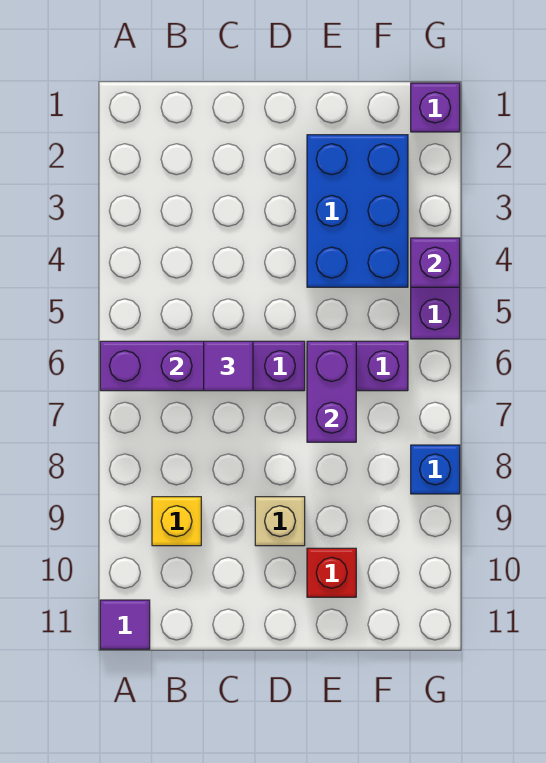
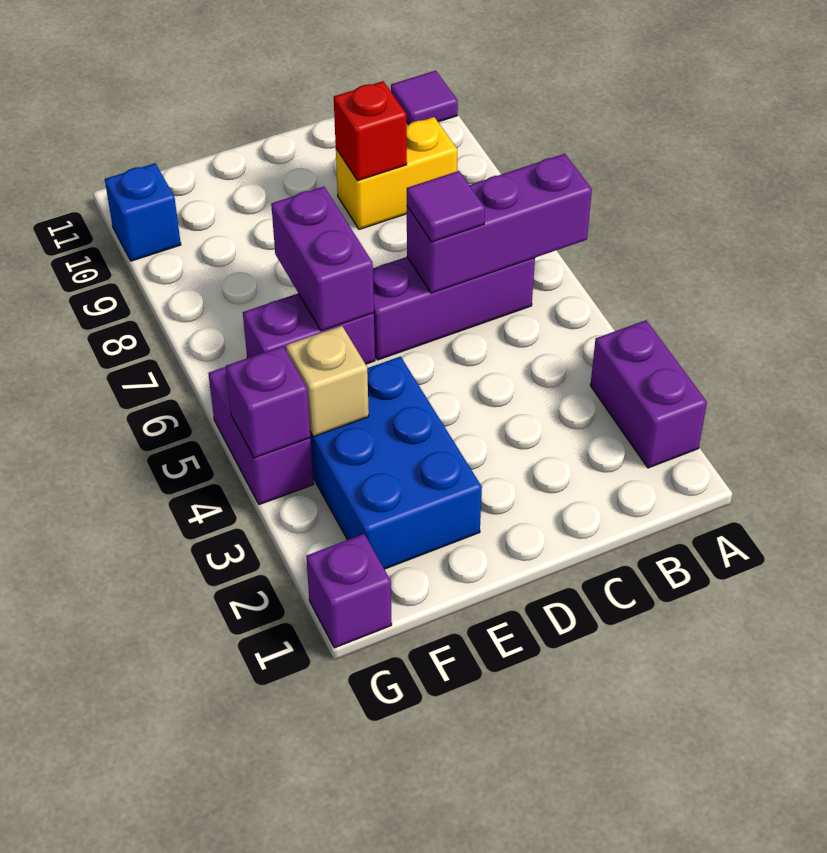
none -> purple 1x2 brick [590,320,707,468]
yellow 1x1 brick [152,497,201,546] -> yellow 1x2 brick [336,117,457,229]
tan 1x1 brick [255,497,305,546] -> tan 1x1 brick moved to [286,326,369,437]
red 1x1 brick [307,548,356,597] -> red 1x1 brick moved to [334,81,407,181]
blue 1x1 brick [411,445,460,494] -> blue 1x1 brick moved to [105,163,181,261]

